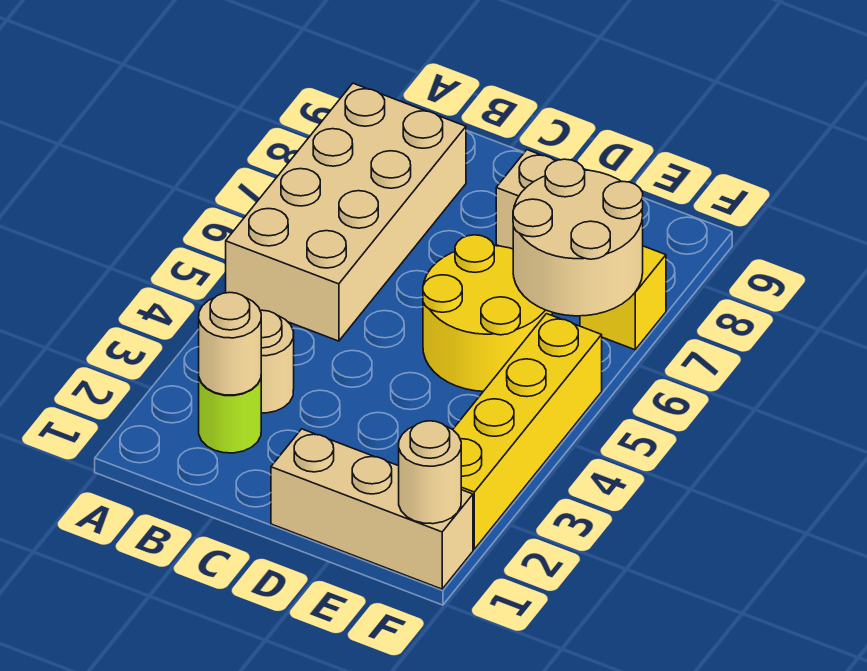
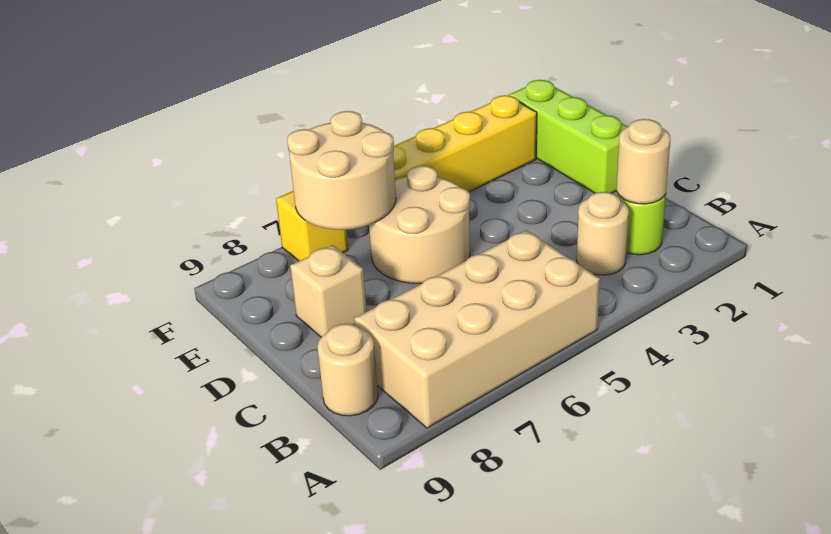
tan 1x3 brick [271,429,473,589] -> lime 1x3 brick [509,80,628,193]
yellow 2x2 round brick [423,235,552,391] -> tan 2x2 round brick [369,166,470,283]
tan 1x1 round brick [399,421,461,524] -> tan 1x1 round brick moved to [317,324,378,416]

